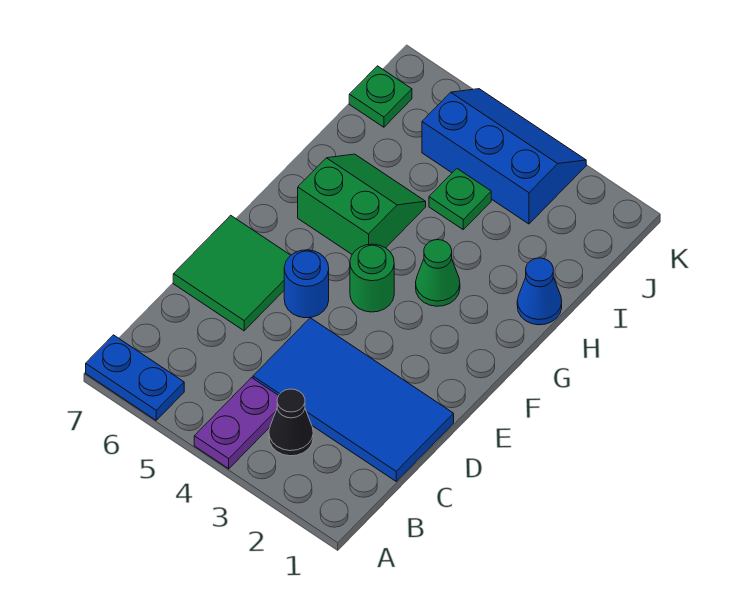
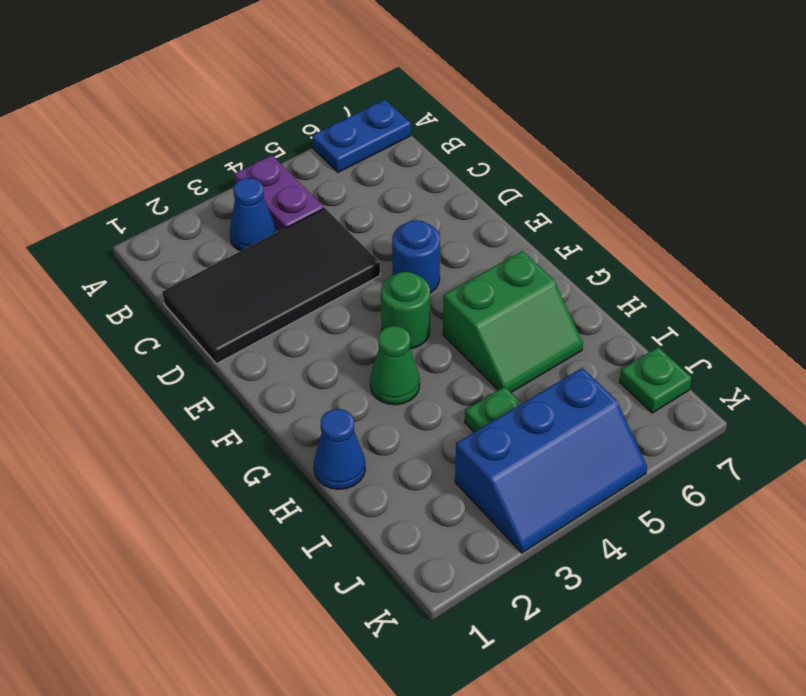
black 1x1 cone [269,389,313,456] -> blue 1x1 cone [230,178,276,251]
blue 2x4 tile [253,318,454,481] -> black 2x4 tile [162,208,380,364]
green 2x2 tile [173,215,291,331] -> none

